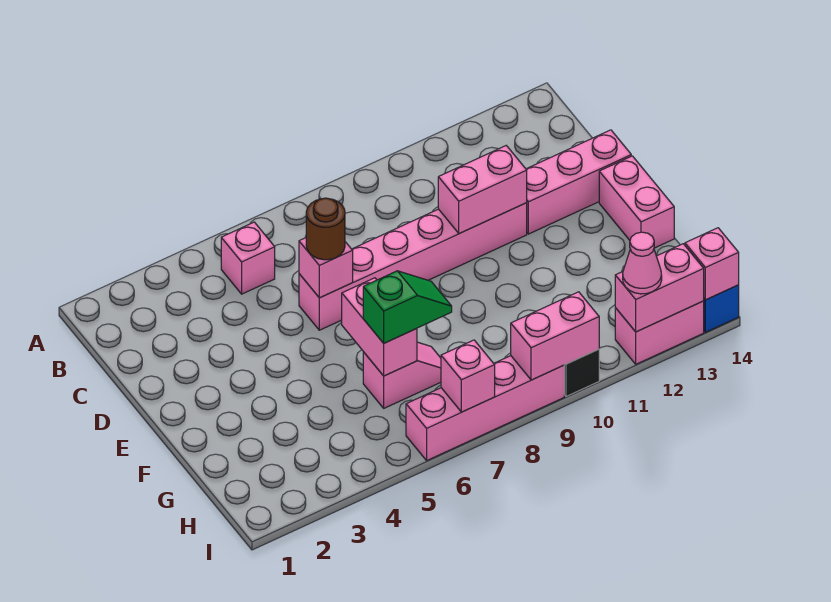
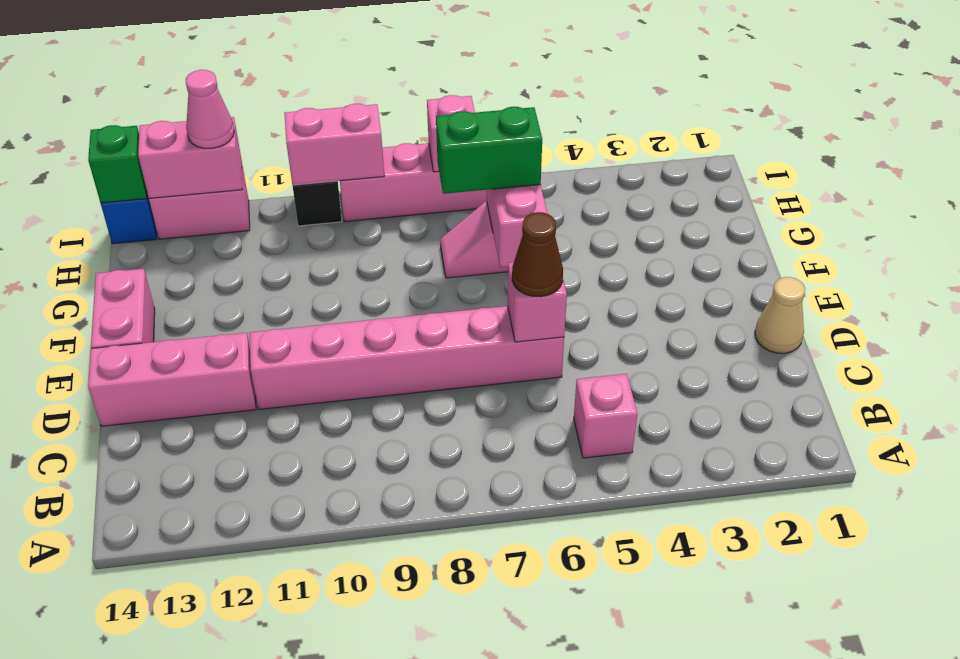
none -> tan 1x1 cone [755,277,805,353]
brown 1x1 round brick [306,198,345,260] -> brown 1x1 cone [512,212,563,297]
pink 1x2 brick [438,146,527,234] -> none
green 1x2 slope [363,271,452,343] -> green 1x2 brick [436,107,542,194]
pink 1x1 brick [685,228,739,300] -> green 1x1 brick [88,125,147,203]

